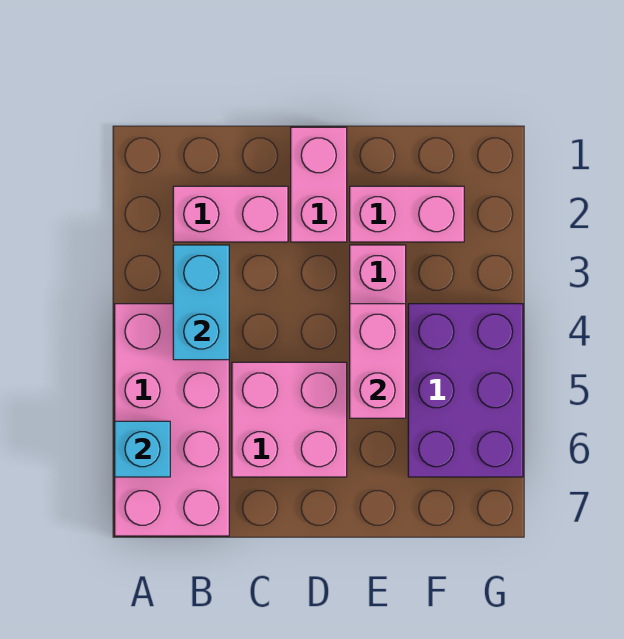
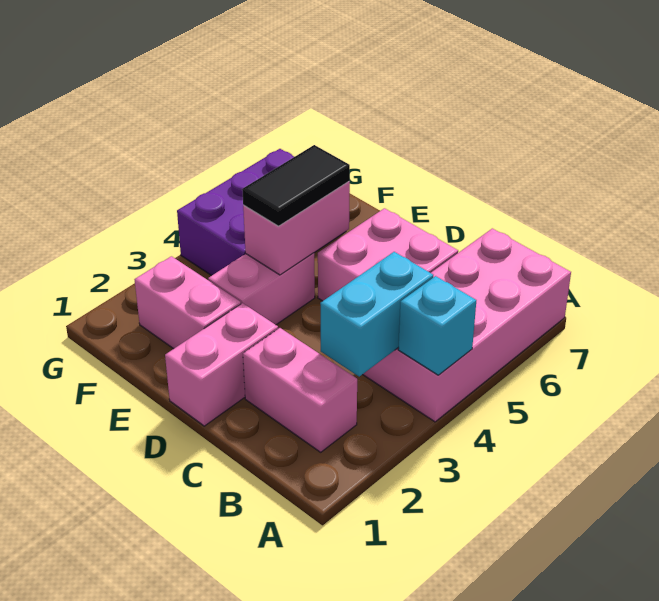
cyan 1x1 brick [115,421,170,477] -> cyan 1x1 brick moved to [398,276,476,375]
none -> black 1x2 tile [242,145,350,226]

